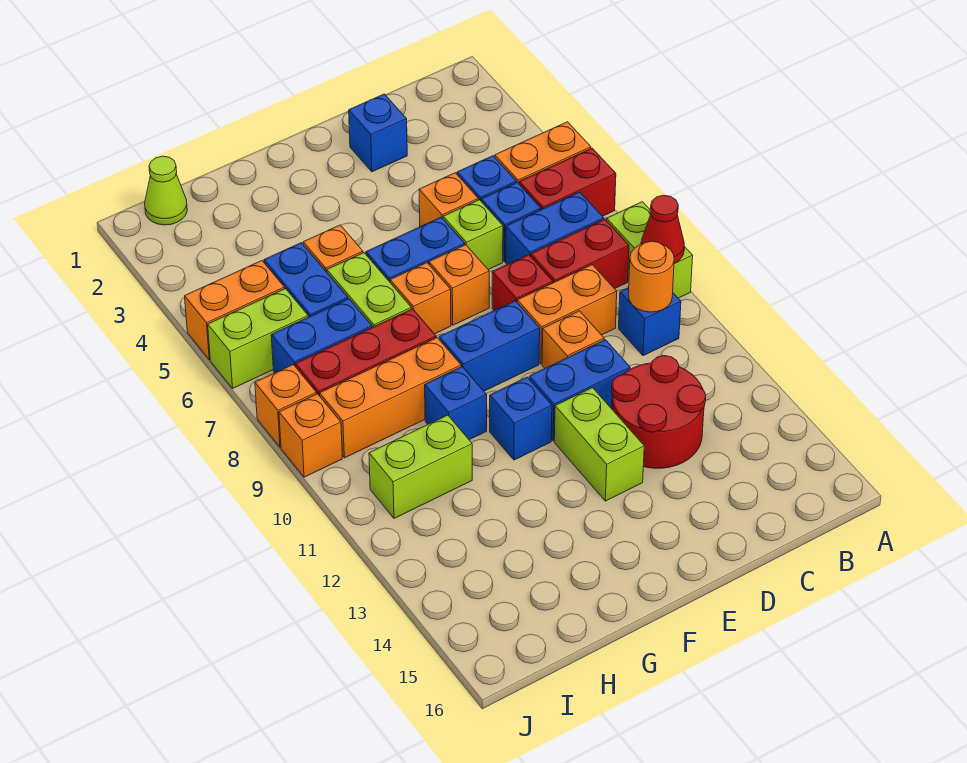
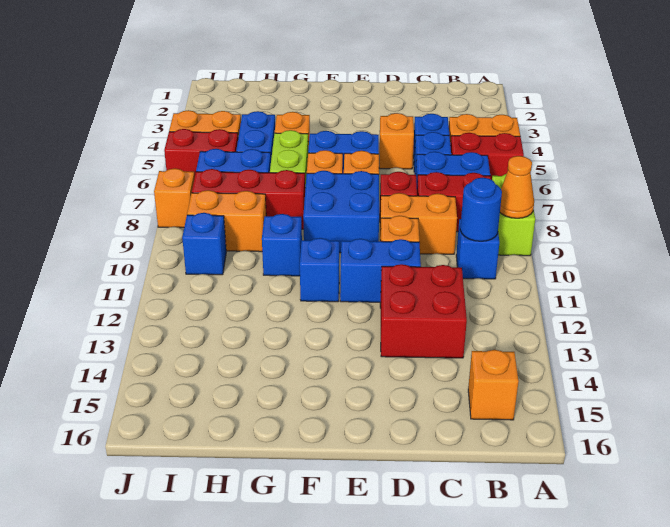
red 1x1 cone [641,195,684,264] -> orange 1x1 cone [500,156,534,218]
orange 1x1 round brick [628,241,674,312] -> blue 1x1 round brick [460,178,502,241]
red 2x2 round brick [612,356,706,468] -> red 2x2 brick [380,264,467,358]
blue 1x1 brick [349,94,407,172] -> blue 1x1 brick moved to [182,213,226,275]
lime 1x1 brick [443,200,503,269] -> none
blue 1x2 brick [439,301,540,391] -> blue 2x2 brick [303,171,379,253]
lime 1x2 brick [554,388,644,501] -> none
orange 1x3 brick [320,338,461,458] -> orange 1x2 brick [187,190,266,252]
lime 1x2 brick [369,415,472,518] -> none
lime 1x1 cone [145,156,187,225] -> none
lime 1x2 brick [208,289,308,388] -> red 1x2 brick [164,129,238,176]
orange 1x1 brick [279,394,342,477] -> orange 1x1 brick moved to [468,350,519,420]

